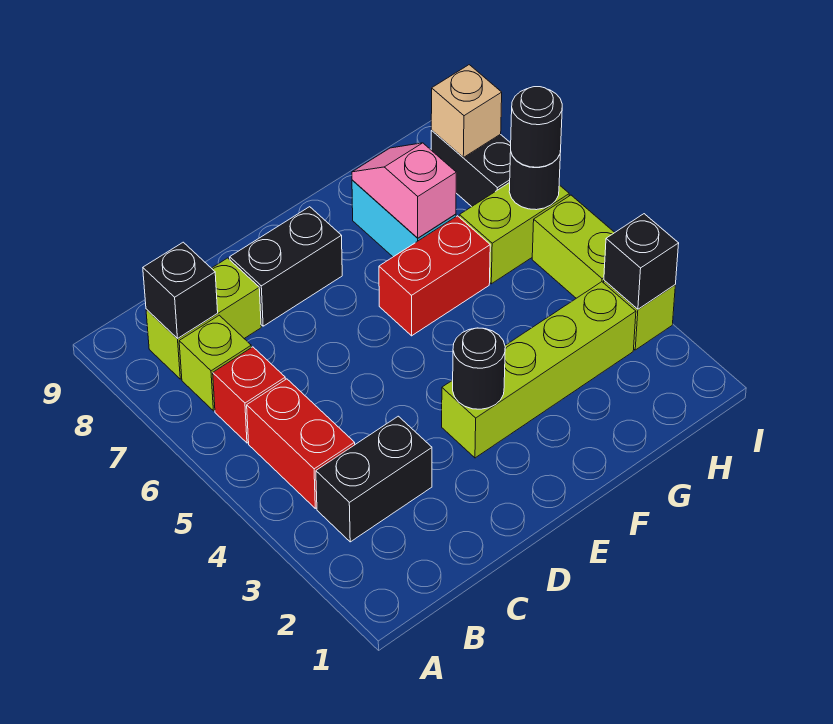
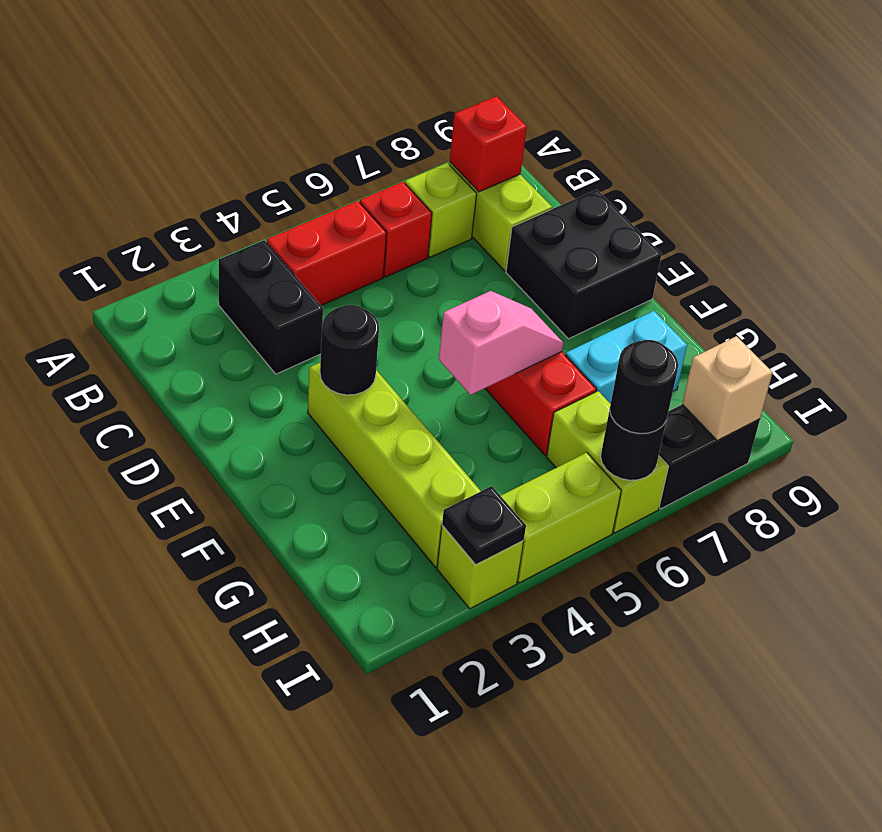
black 1x1 brick [143,242,218,338] -> red 1x1 brick [450,96,527,192]
black 1x2 brick [230,207,342,326] -> black 2x2 brick [506,190,661,339]
pink 1x2 slope [352,143,456,238] -> pink 1x2 slope moved to [439,291,563,395]
black 1x1 brick [604,214,679,309] -> black 1x1 plate [442,486,526,565]

